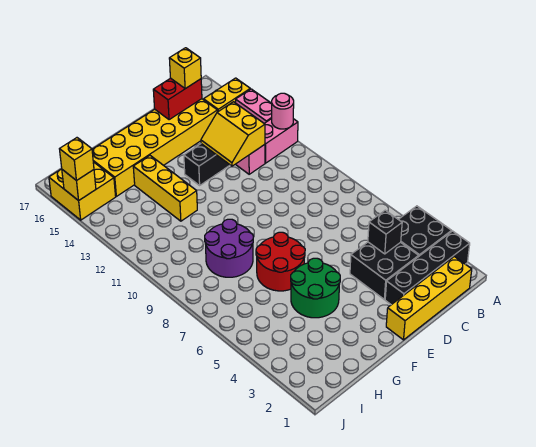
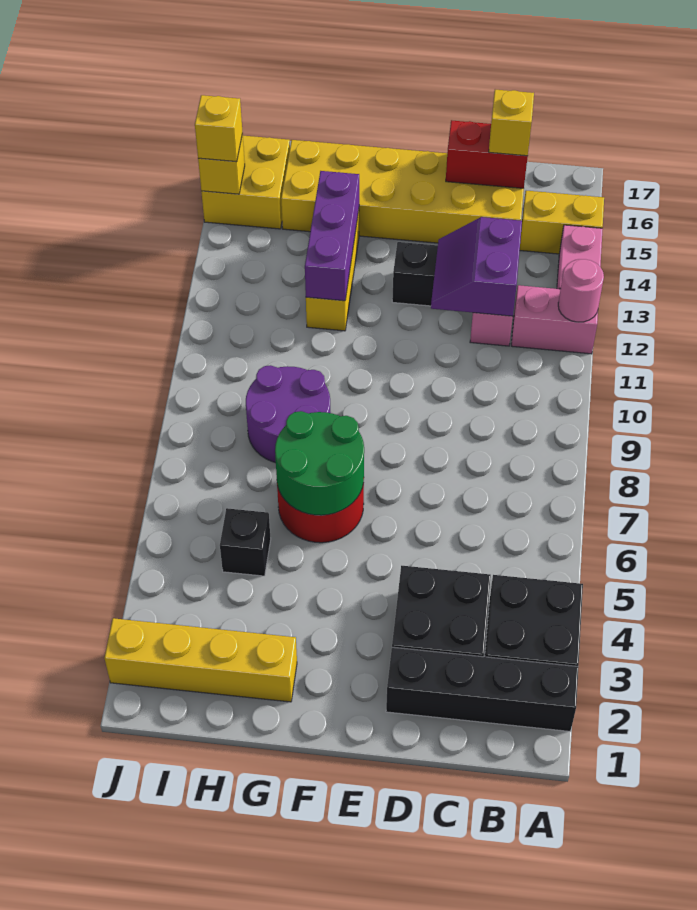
yellow 1x4 brick [386,257,472,340] -> yellow 1x4 brick moved to [104,618,297,702]
black 1x1 brick [368,210,402,254] -> black 1x1 brick moved to [220,508,271,576]
yellow 2x2 slope [201,102,265,166] -> purple 2x2 slope [431,217,522,316]
green 2x2 round brick [291,258,340,318] -> green 2x2 round brick moved to [275,411,364,515]
none -> purple 1x3 brick [305,171,359,301]

